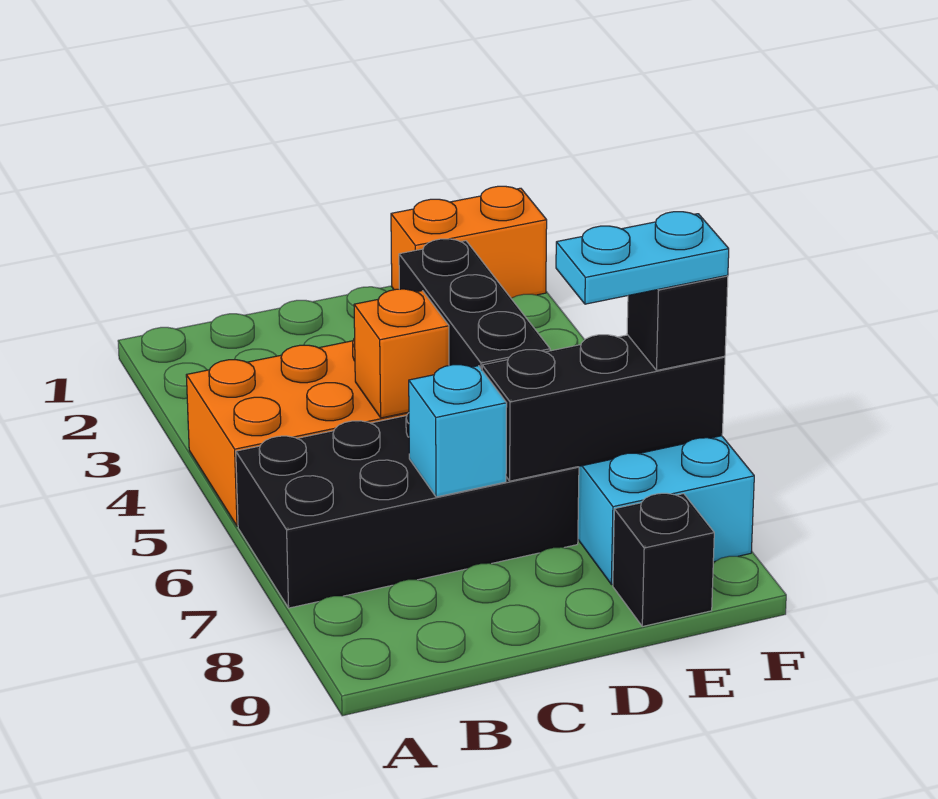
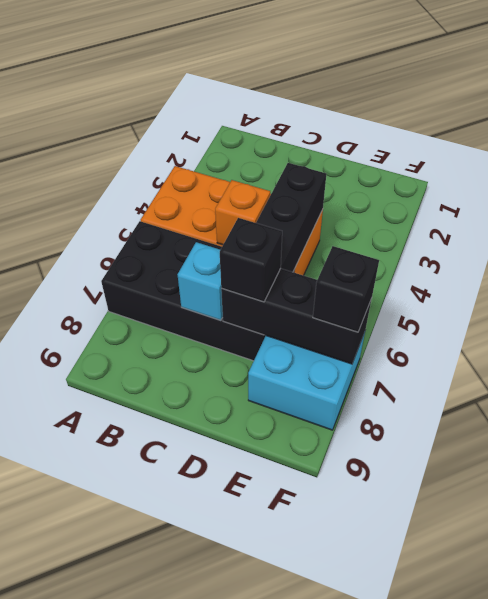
orange 1x2 brick [391,186,547,298] -> none
cyan 1x2 plate [556,212,729,304] -> none
black 1x1 brick [613,493,714,626] -> black 1x1 brick moved to [220,218,282,302]

